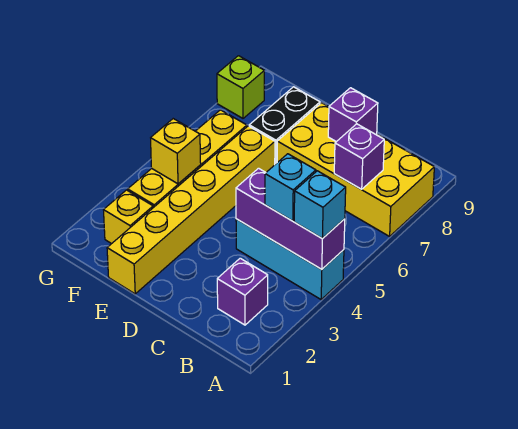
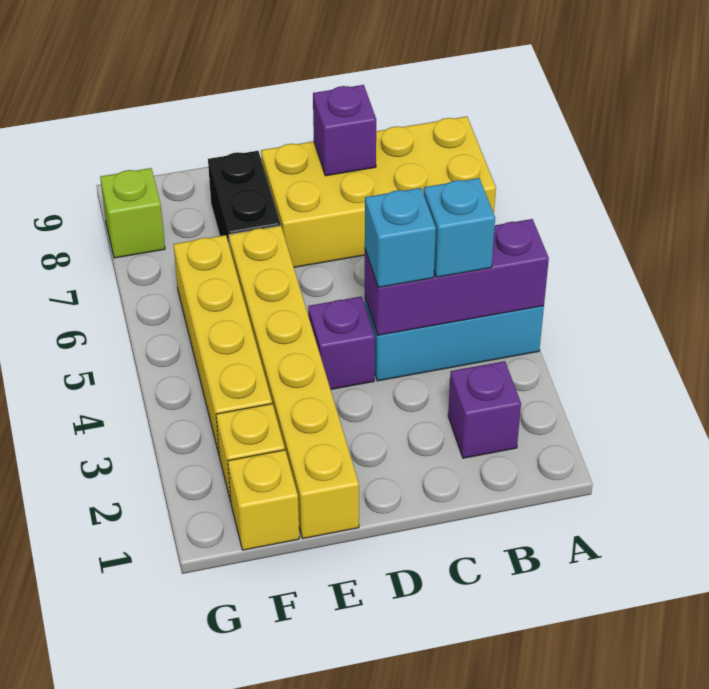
cyan 1x1 brick [294,171,346,239] -> cyan 1x1 brick moved to [365,188,436,287]
purple 1x1 brick [334,124,384,189] -> purple 1x1 brick moved to [308,296,375,389]
yellow 1x1 brick [151,119,201,184] -> yellow 1x1 brick moved to [228,450,299,550]

